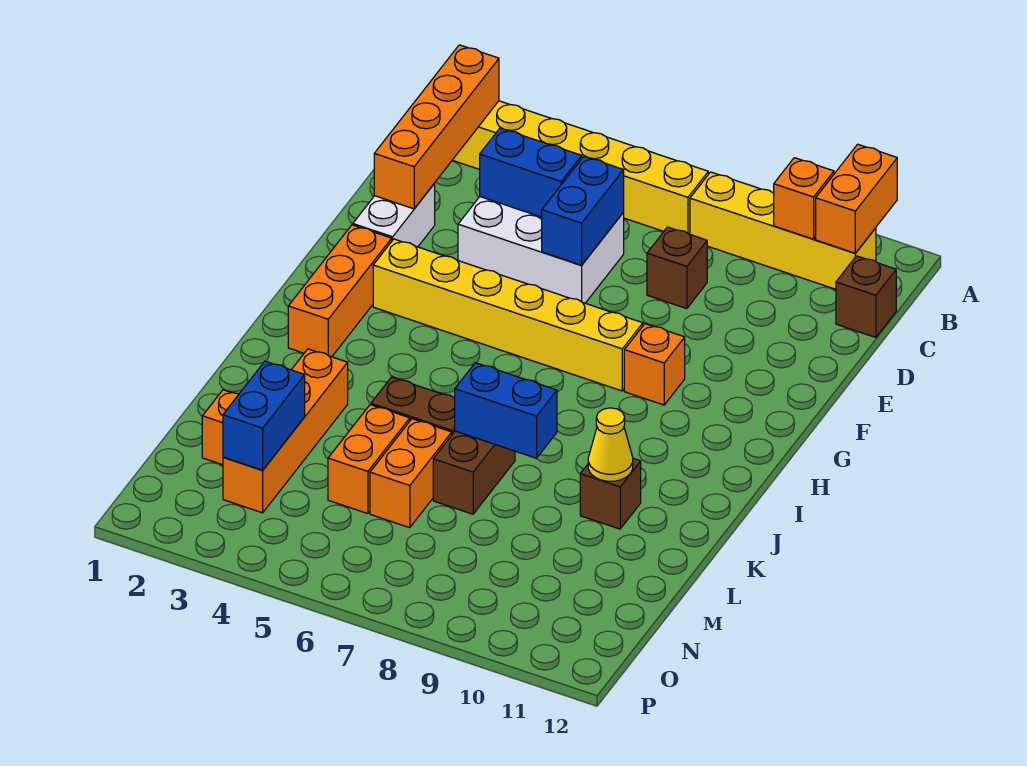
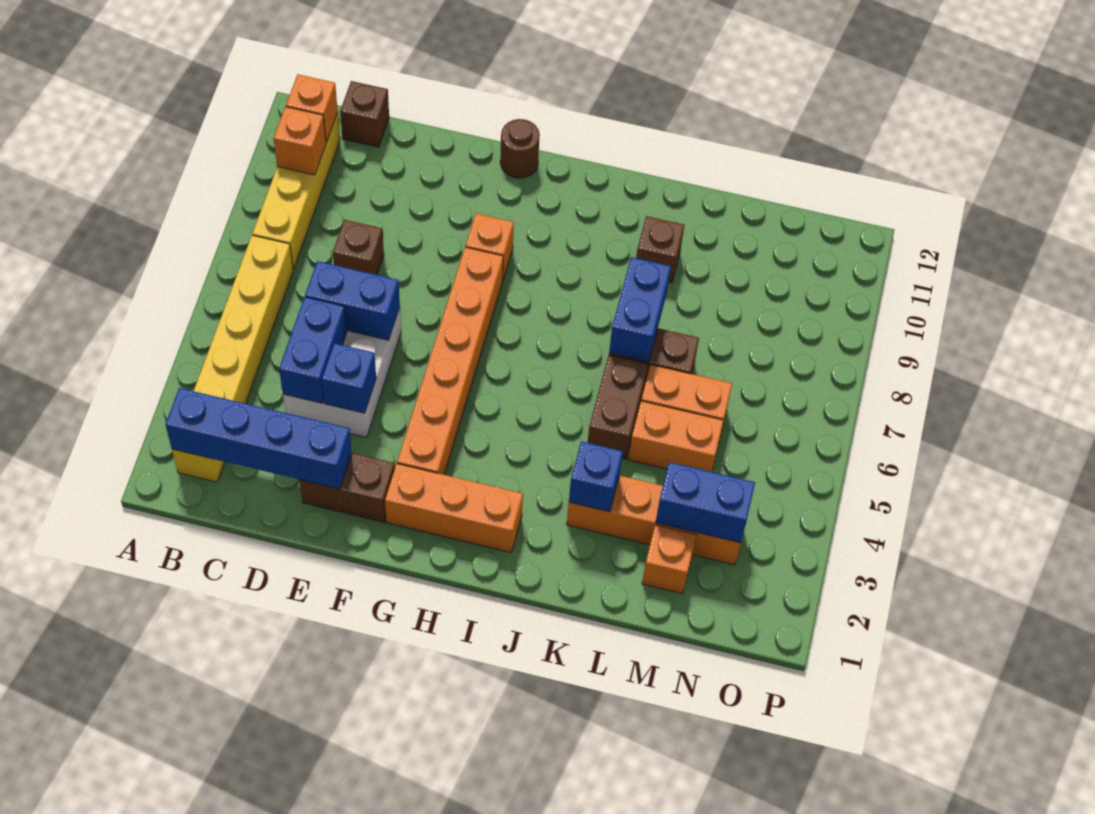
orange 1x2 brick [816,144,897,253] -> orange 1x1 brick [286,74,338,142]
orange 1x4 brick [374,45,499,209] -> blue 1x4 brick [165,388,352,489]
white 1x2 brick [353,184,435,247] -> brown 1x2 brick [299,453,395,522]
none -> blue 1x1 brick [322,343,376,413]
yellow 1x6 brick [373,239,643,391] -> orange 1x6 brick [397,247,503,475]
none -> brown 1x1 round brick [500,119,540,178]
none -> blue 1x1 brick [569,441,623,512]
yellow 1x1 cone [588,408,633,481] -> none

